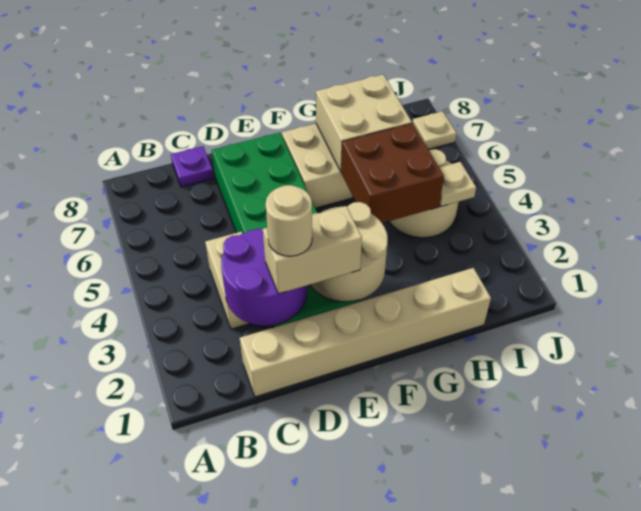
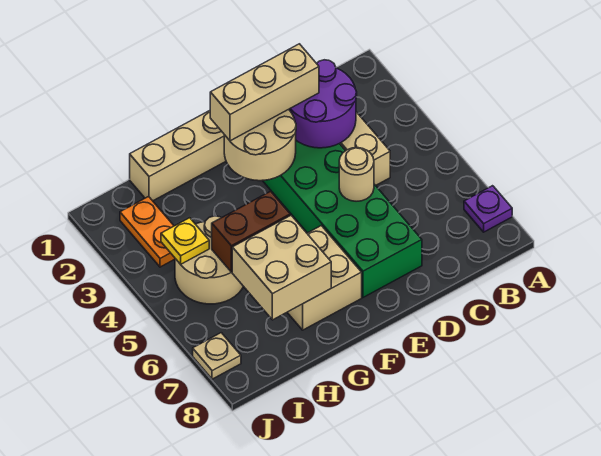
purple 1x1 plate [171,146,213,187] -> purple 1x1 plate moved to [464,186,512,232]
tan 1x2 brick [263,206,362,294] -> tan 1x3 brick [210,44,319,141]
tan 1x1 round brick [265,185,312,256] -> tan 1x1 round brick moved to [339,148,374,201]
brown 2x2 brick [341,123,444,223] -> brown 1x2 brick [212,191,290,272]
none -> orange 1x2 plate [120,197,175,267]
tan 1x1 plate [439,162,476,206] -> yellow 1x1 plate [161,218,209,264]

